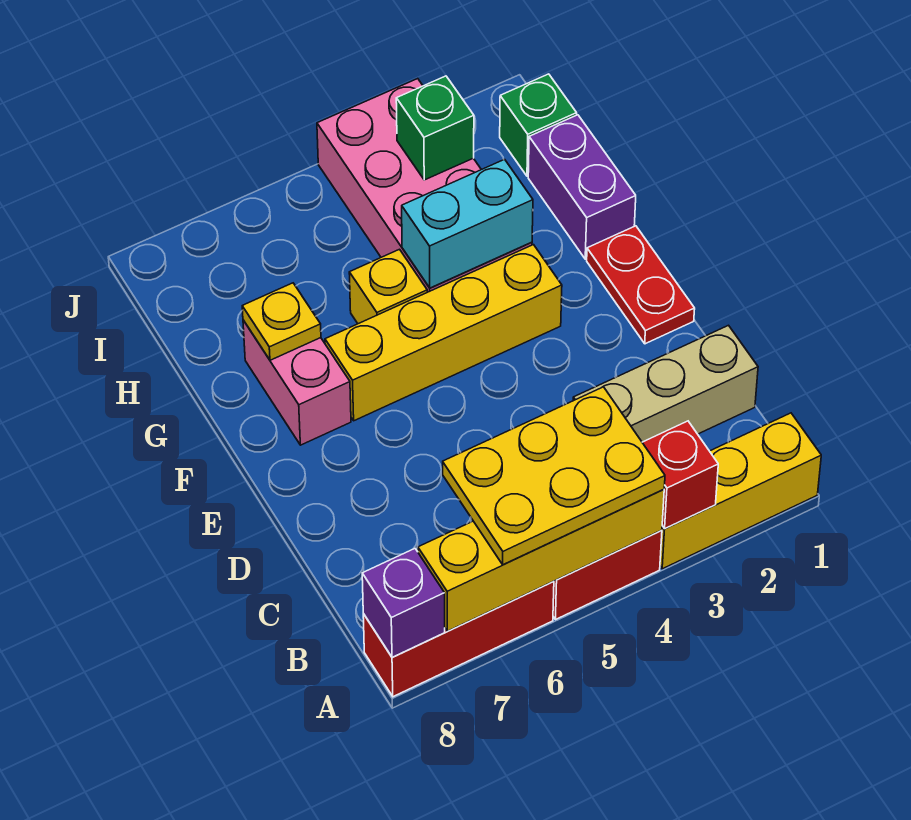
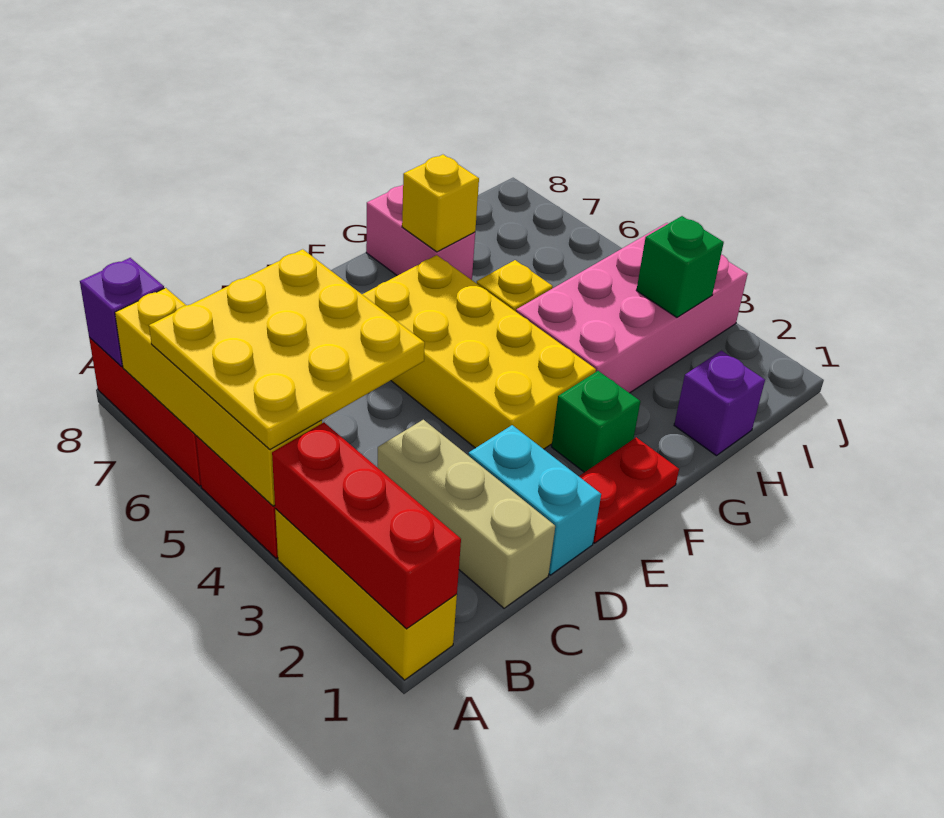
red 1x1 brick [642,421,718,529] -> red 1x3 brick [272,423,461,629]
yellow 2x3 plate [443,387,665,565] -> yellow 3x3 plate [149,249,425,450]
yellow 1x4 brick [325,245,562,421] -> yellow 2x4 brick [362,255,596,449]
pink 1x2 brick [243,320,351,445] -> pink 1x2 brick turned to [366,185,475,280]
purple 1x2 brick [528,115,636,259] -> purple 1x1 brick [674,351,765,456]
cyan 1x2 brick [402,159,533,288] -> cyan 1x2 brick moved to [468,425,601,575]
yellow 1x1 plate [242,283,321,360] -> yellow 1x1 brick [402,155,479,252]
green 1x1 brick [500,74,577,176] -> green 1x1 brick moved to [552,371,640,472]

